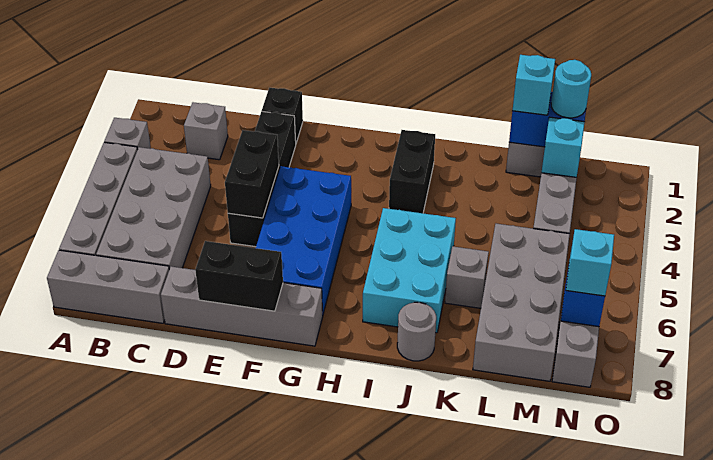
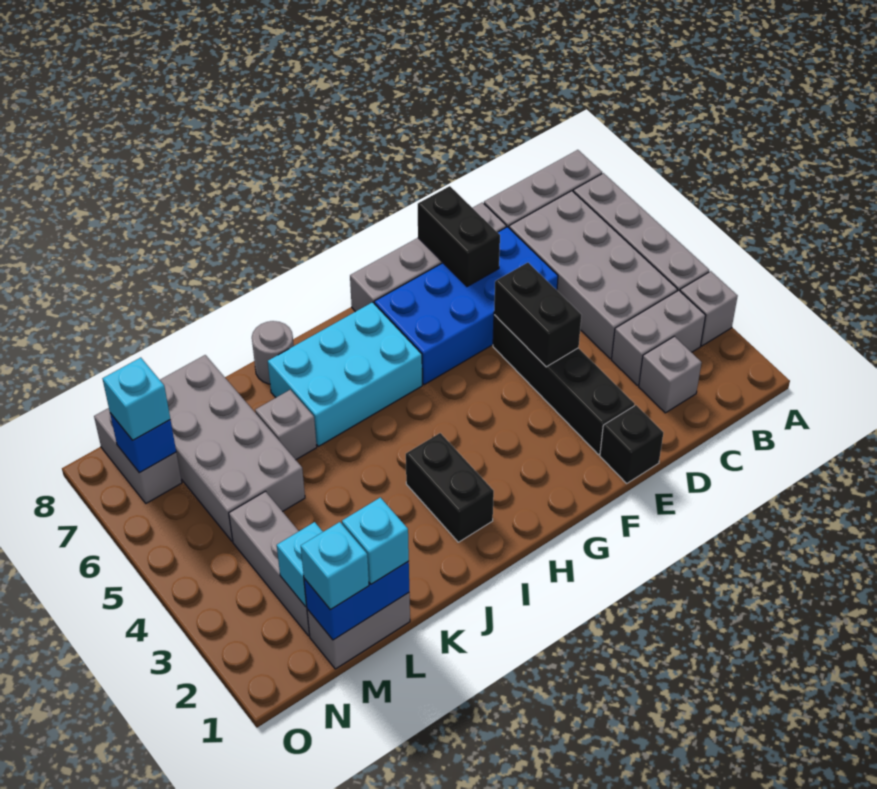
none -> grey 1x2 brick [612,290,706,386]
black 1x2 brick [195,241,283,311] -> black 1x2 brick turned to [418,186,500,287]
blue 2x4 brick [256,166,351,316] -> blue 2x4 brick turned to [374,227,558,385]
cyan 2x3 brick [363,208,456,333] -> cyan 2x3 brick turned to [268,302,422,446]
cyan 1x1 round brick [551,60,591,118] -> cyan 1x1 brick [301,522,369,610]

